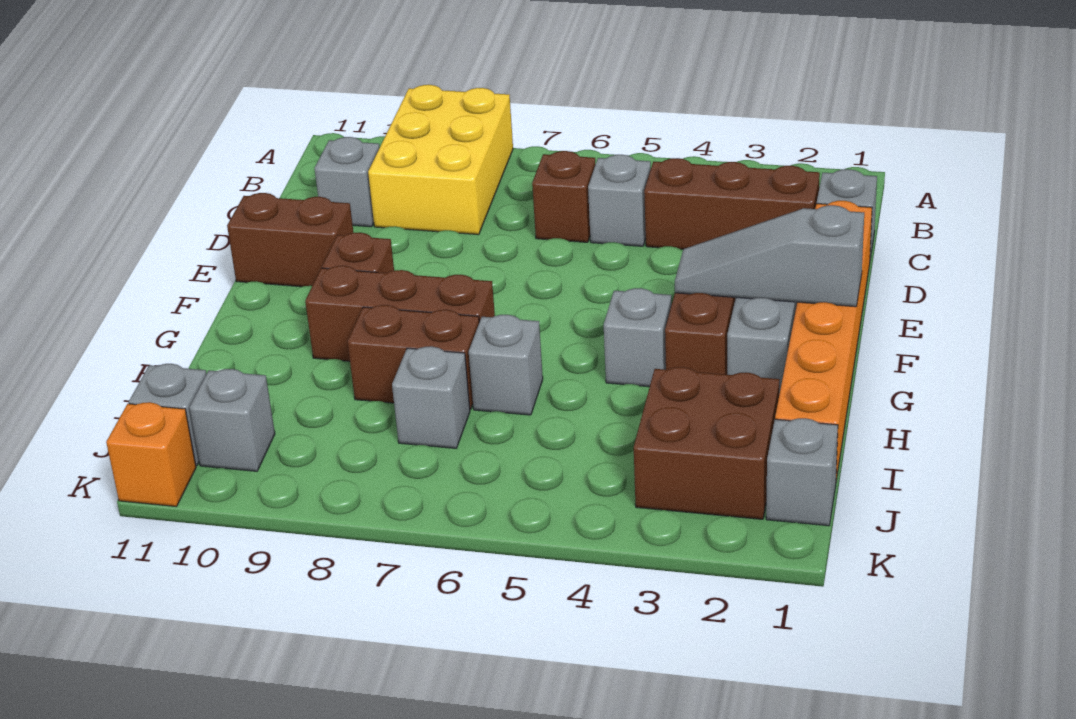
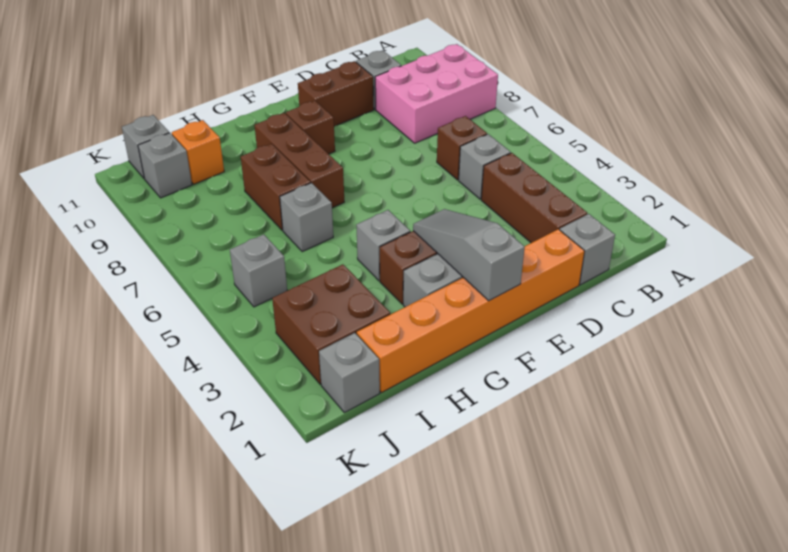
yellow 2x3 brick [368,85,513,235] -> pink 2x3 brick [375,44,498,143]
brown 1x2 brick [227,193,353,287] -> brown 1x2 brick turned to [298,61,374,126]
grey 1x1 brick [392,346,470,448] -> grey 1x1 brick moved to [230,234,287,307]
orange 1x1 brick [106,402,196,507] -> orange 1x1 brick moved to [172,120,224,184]

